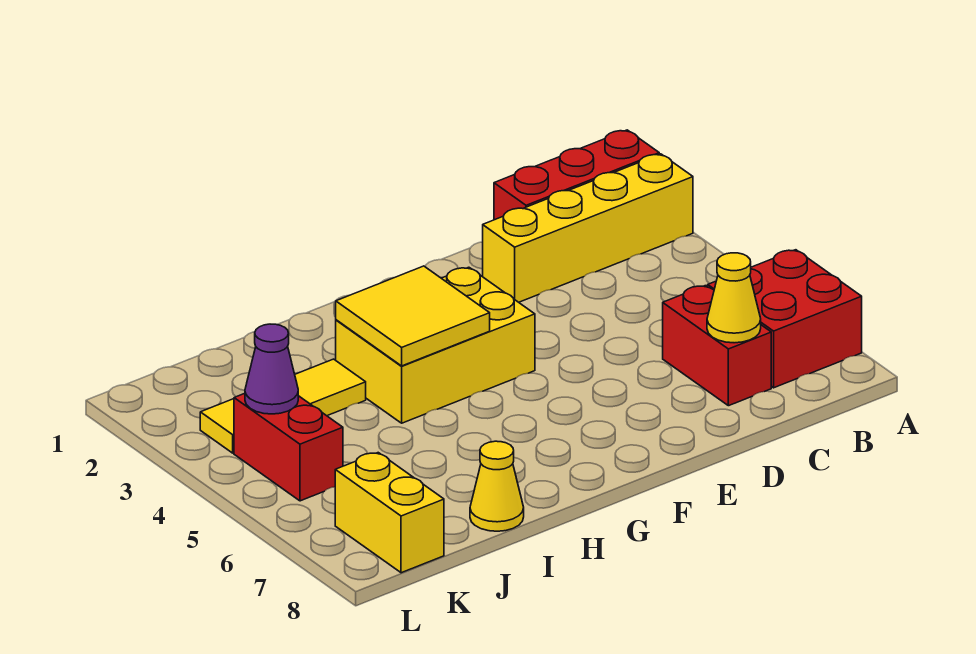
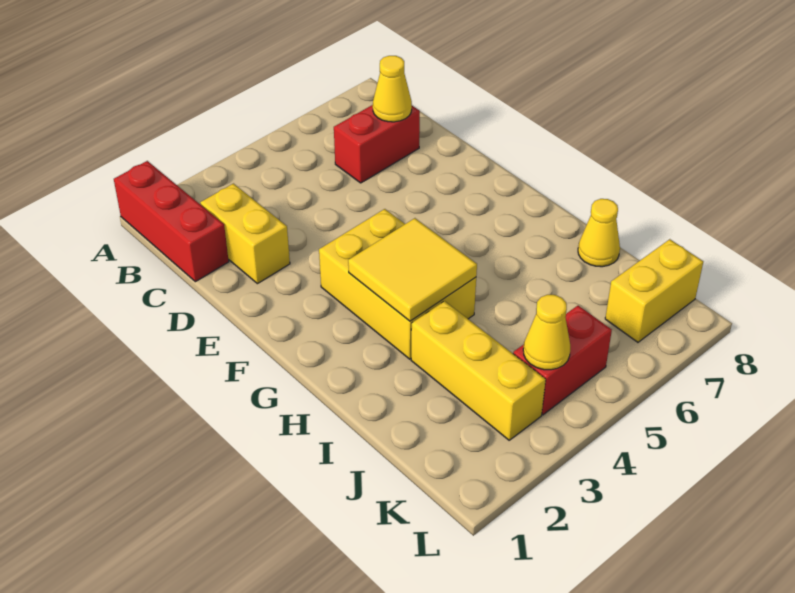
yellow 1x4 brick [483,154,693,302] -> yellow 1x2 brick [200,184,290,284]
red 2x2 brick [708,250,862,388] -> none
yellow 1x3 tile [200,359,366,453] -> yellow 1x3 brick [411,301,546,440]
purple 1x1 cone [245,324,298,414] -> yellow 1x1 cone [523,295,570,370]

